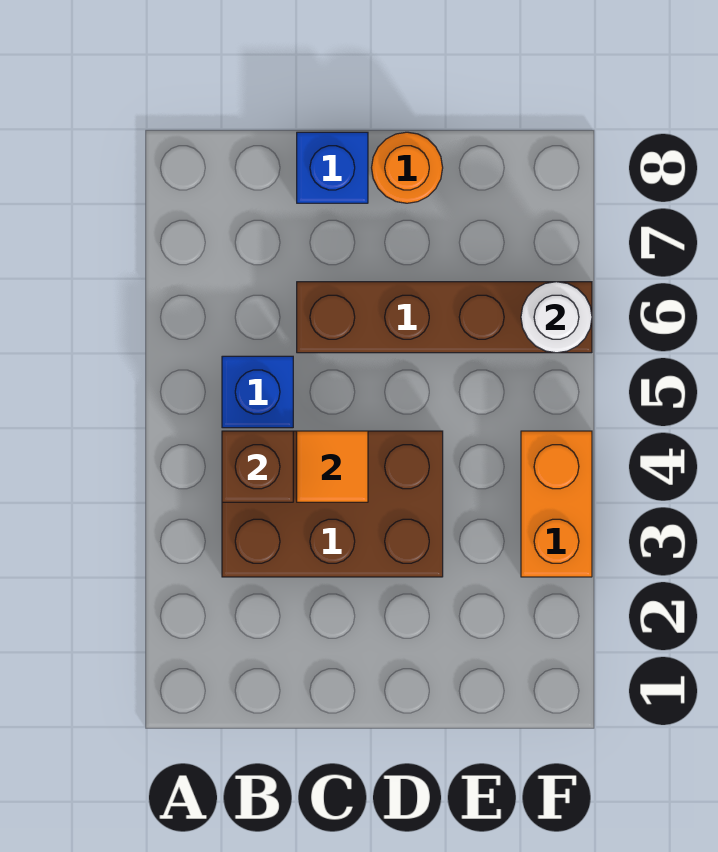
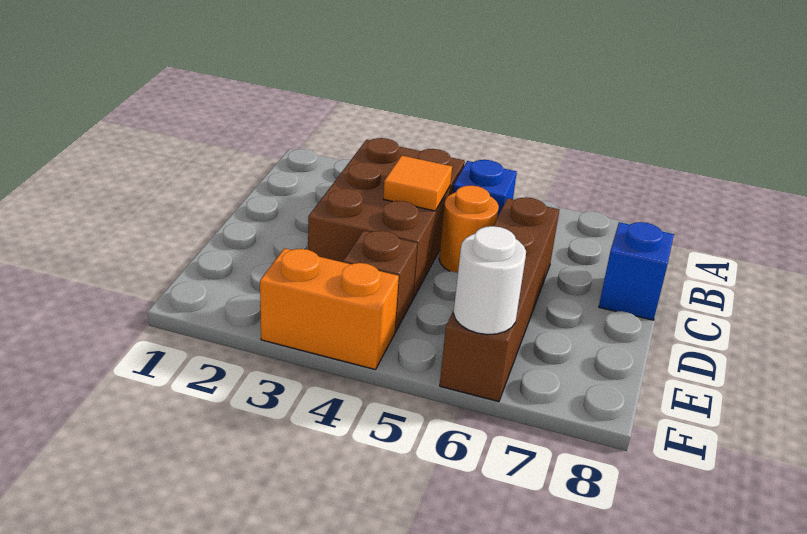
brown 1x1 brick [222,431,293,502] -> brown 1x1 brick moved to [343,230,417,332]
orange 1x1 round brick [372,132,443,203] -> orange 1x1 round brick moved to [439,185,499,273]

